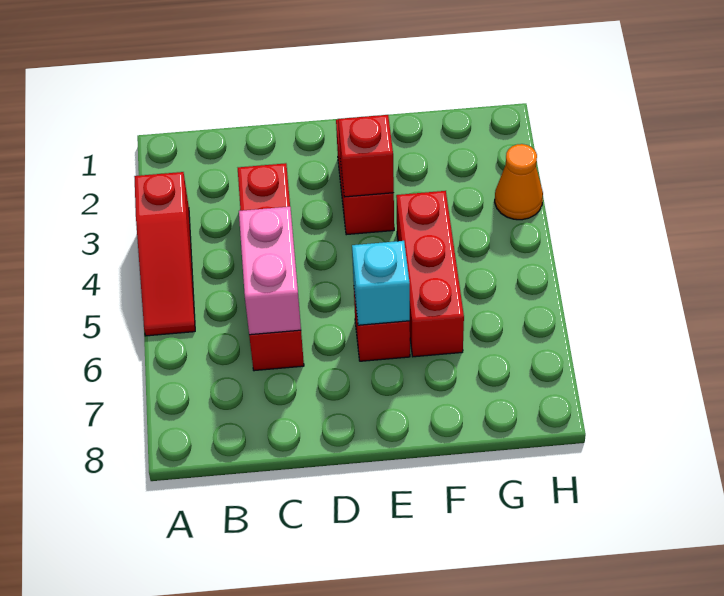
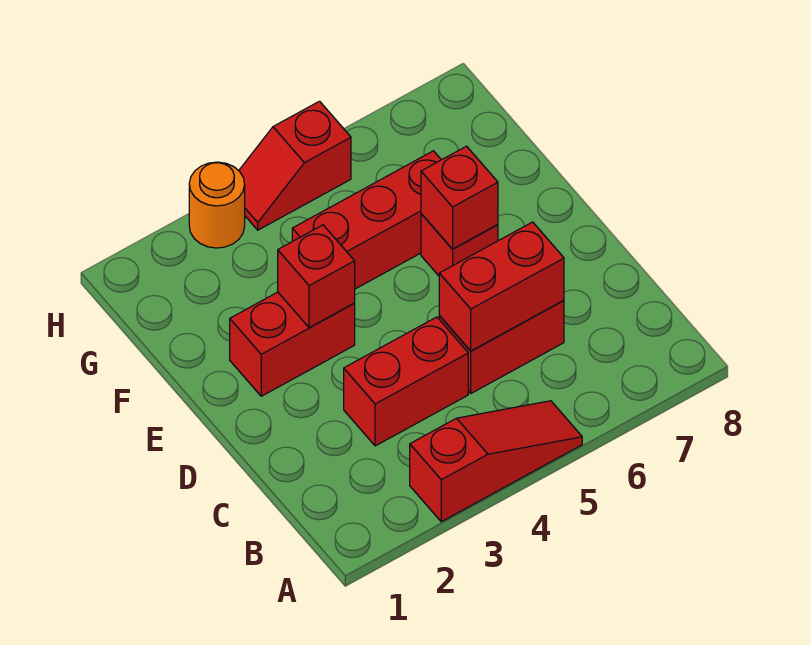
pink 1x2 brick [239,207,301,335] -> red 1x2 brick [439,222,564,351]
cyan 1x1 brick [352,241,410,325] -> red 1x1 brick [421,146,498,249]
orange 1x1 cone [495,144,543,220] -> orange 1x1 round brick [189,162,245,248]
none -> red 1x2 slope [239,101,351,230]

